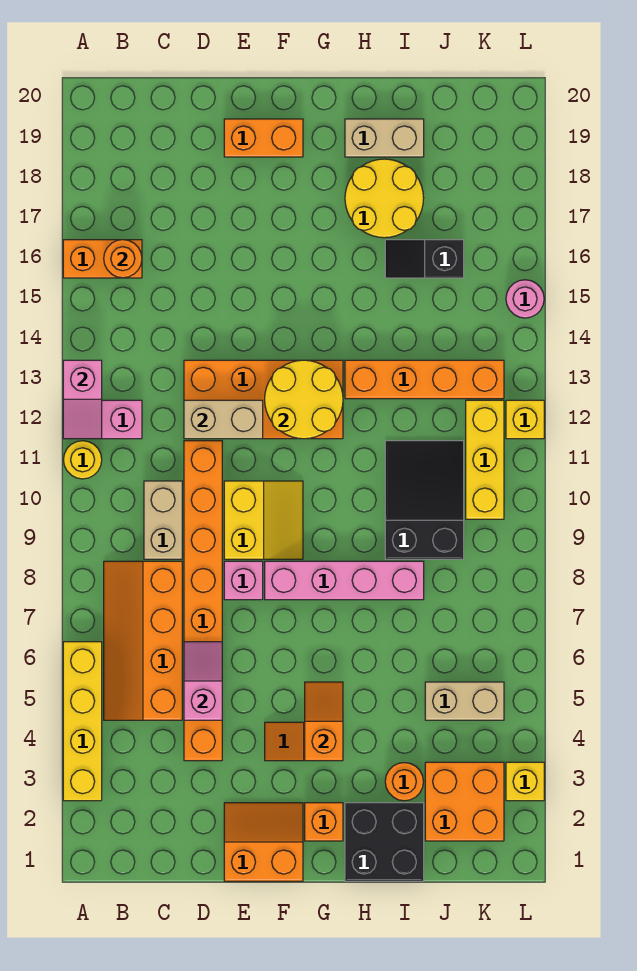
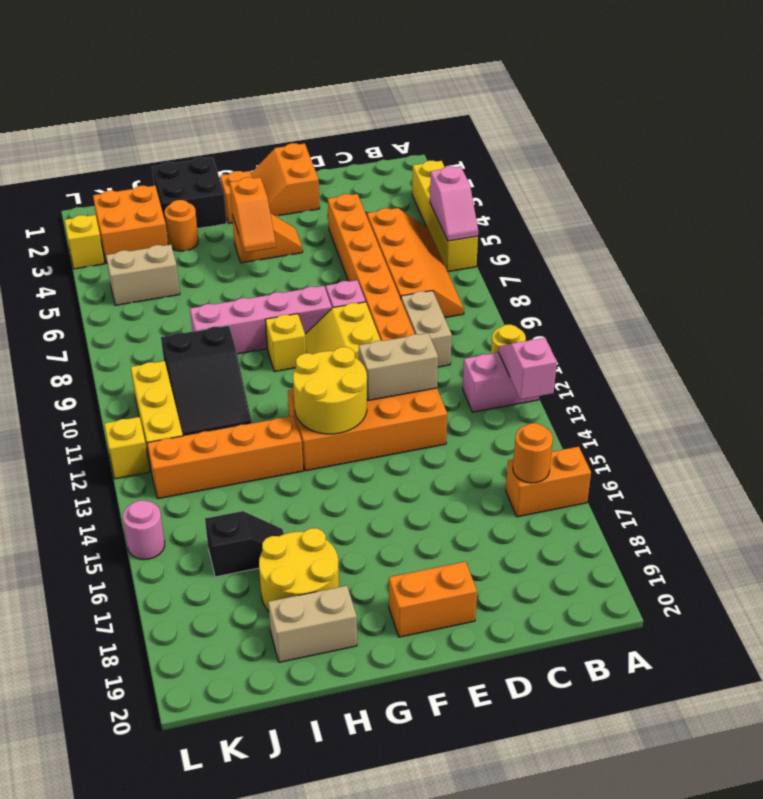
pink 1x2 slope [184,642,222,720] -> pink 1x2 slope moved to [430,166,478,241]
orange 2x2 slope [224,803,303,881] -> orange 2x2 slope turned to [251,143,320,216]
none -> yellow 1x1 brick [265,314,306,372]

